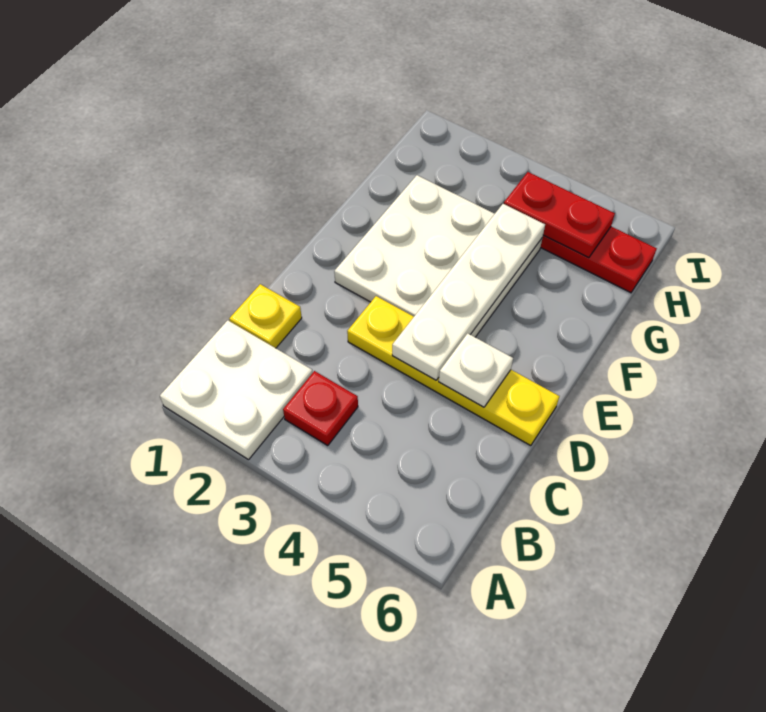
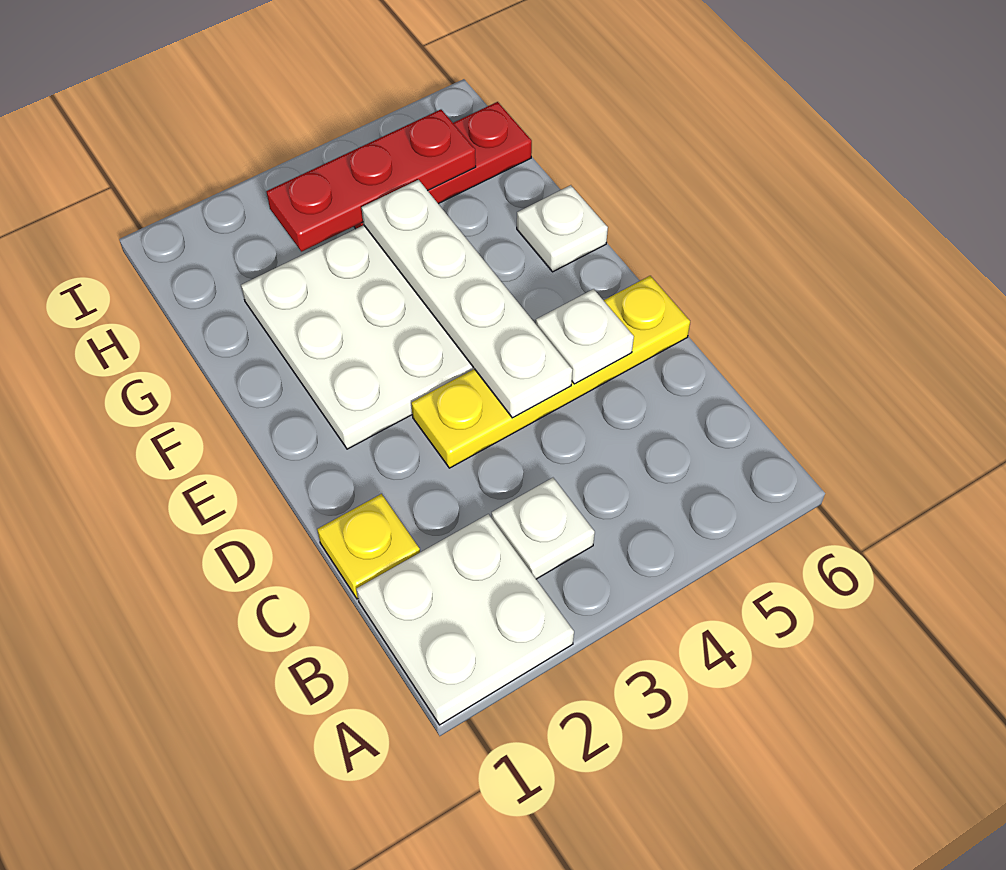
red 1x1 plate [283,371,358,445] -> white 1x1 plate [492,478,595,579]
none -> white 1x1 plate [517,185,608,272]
red 1x2 plate [504,172,615,258] -> red 1x3 plate [266,109,476,252]

